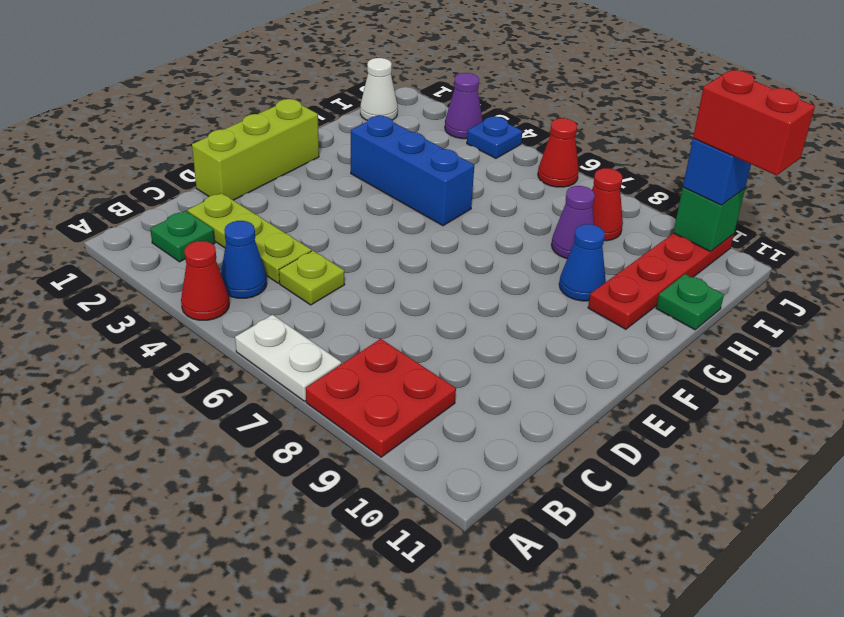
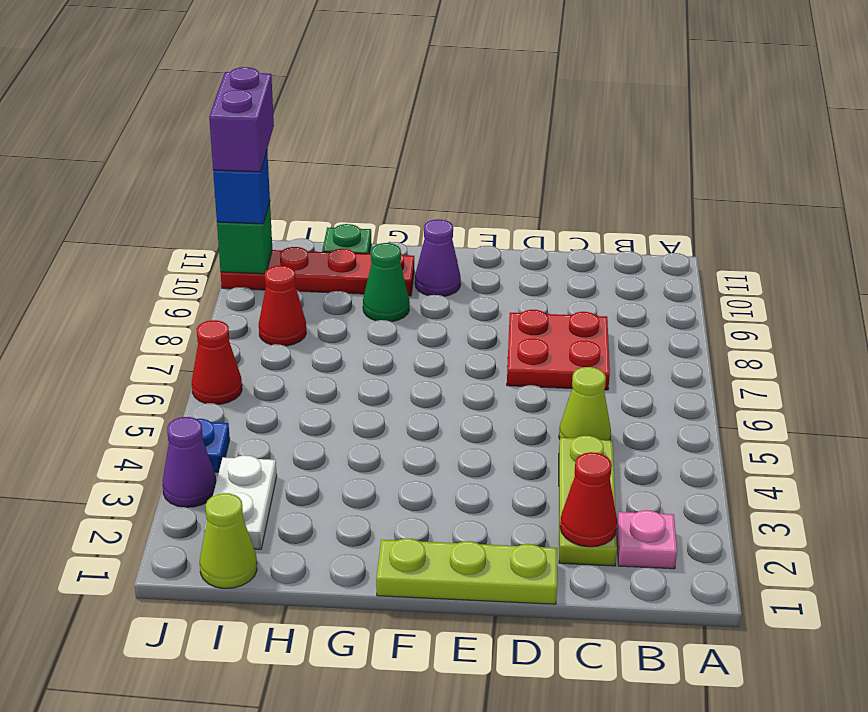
red 1x1 cone [181,241,229,320] -> red 1x1 cone moved to [560,452,617,547]
white 1x2 plate [235,315,342,401] -> white 1x2 plate moved to [204,455,277,549]
red 2x2 plate [306,339,456,457] -> red 2x2 plate moved to [507,310,610,390]
green 1x1 plate [150,211,215,262] -> pink 1x1 plate [617,510,677,569]
blue 1x1 cone [221,221,267,298] -> none
lime 1x1 plate [279,251,345,305] -> lime 1x1 cone [559,367,611,440]
lime 1x3 brick [192,99,319,200] -> lime 1x3 plate [376,538,557,604]
blue 1x3 brick [351,116,474,226] -> none
blue 1x1 cone [559,224,606,301] -> green 1x1 cone [363,243,410,322]
purple 1x1 cone [551,186,595,259] -> purple 1x1 cone moved to [415,219,461,296]
white 1x1 cone [360,58,398,120] -> lime 1x1 cone [200,493,257,588]
red 1x2 brick [693,70,815,175] -> purple 1x2 brick [209,67,274,172]

